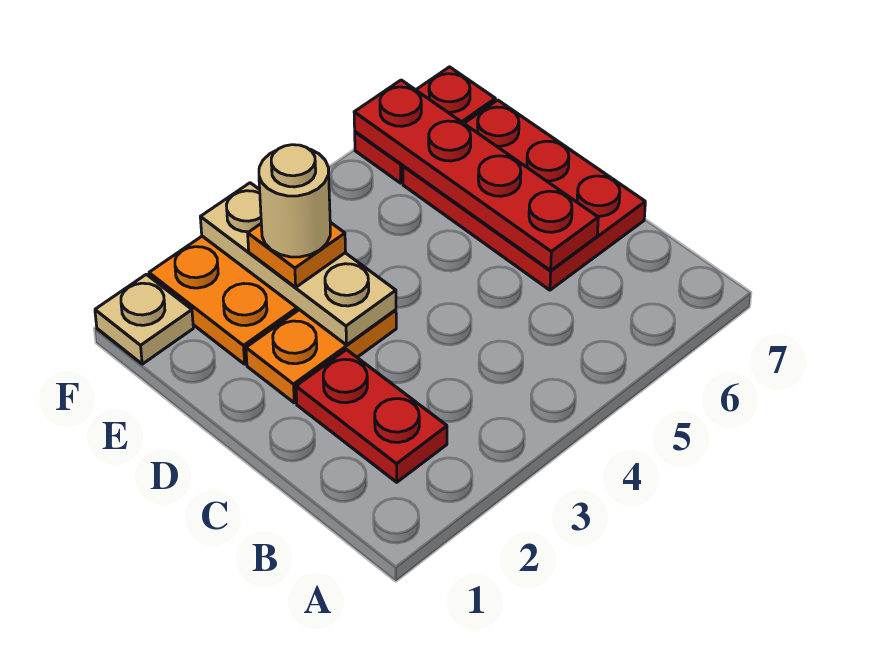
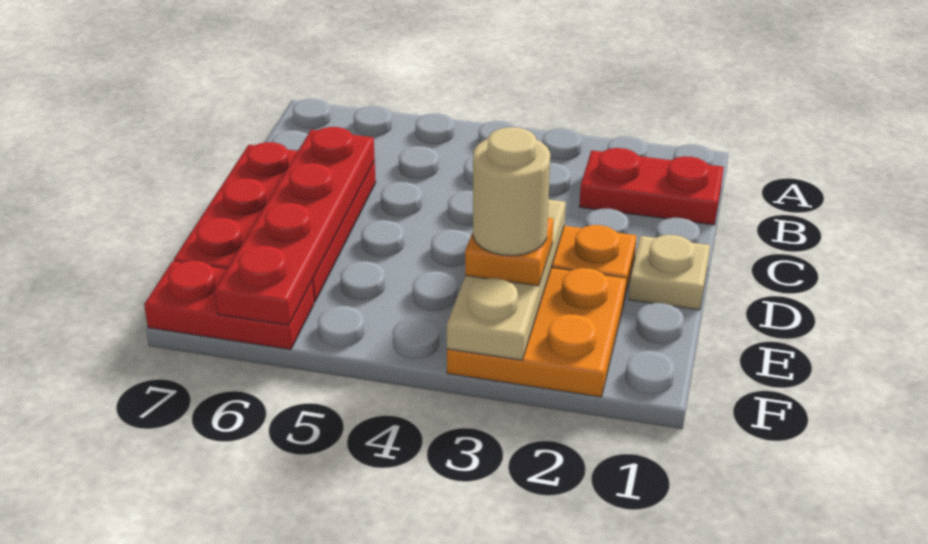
red 1x2 plate [296,350,447,482] -> red 1x2 plate turned to [579,148,724,225]
tan 1x1 plate [95,274,193,364] -> tan 1x1 plate moved to [629,235,710,310]

